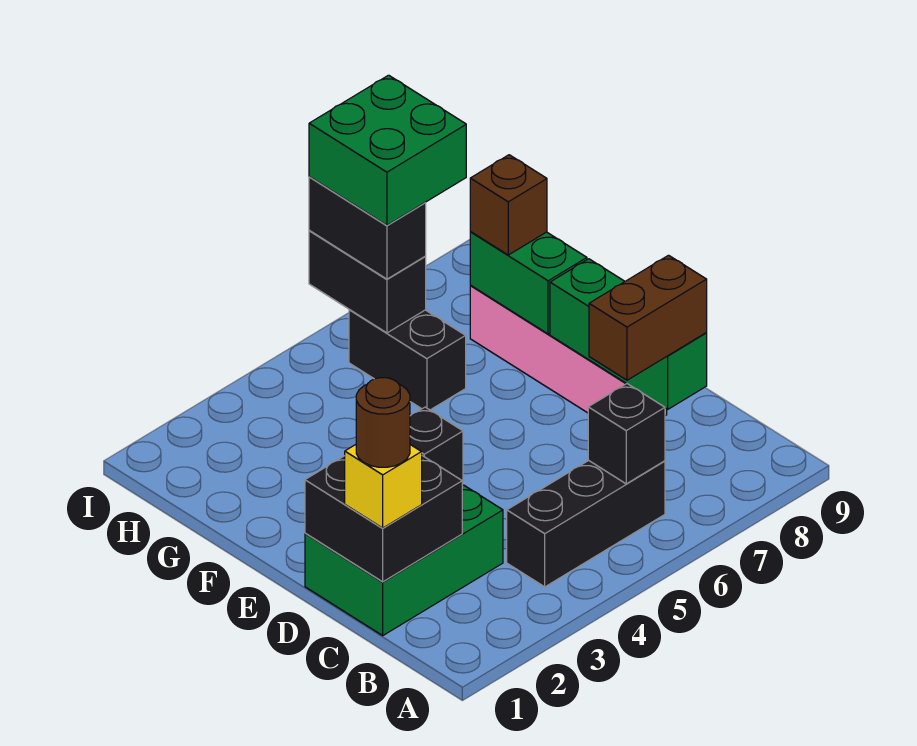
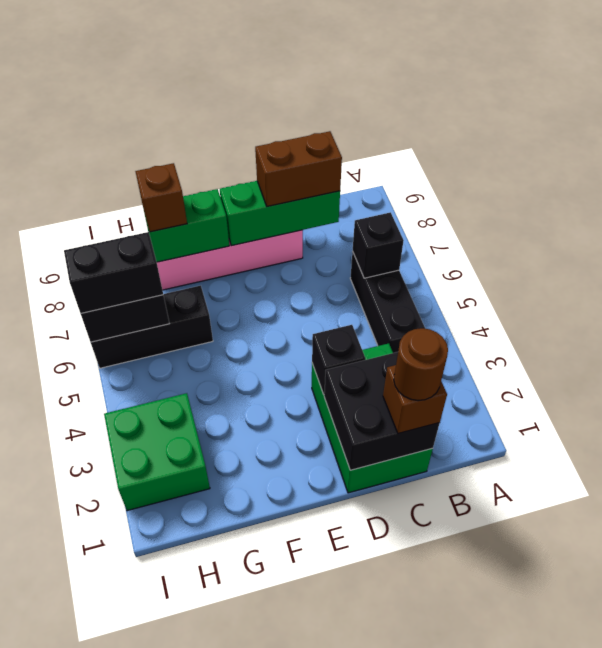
yellow 1x1 brick [345,445,422,528] -> brown 1x1 brick [383,365,447,434]
brown 1x2 brick [589,255,707,380] -> brown 1x2 brick turned to [255,131,342,207]
black 1x2 brick [349,310,466,410] -> black 1x3 brick [91,286,213,368]
green 2x2 brick [309,75,466,225] -> green 2x2 brick moved to [104,393,210,511]

